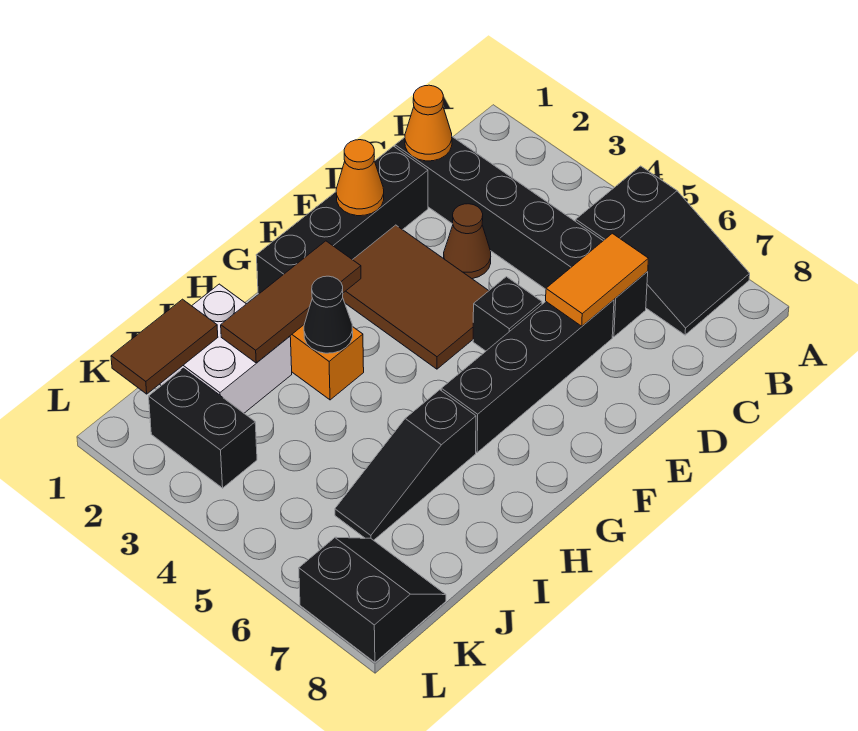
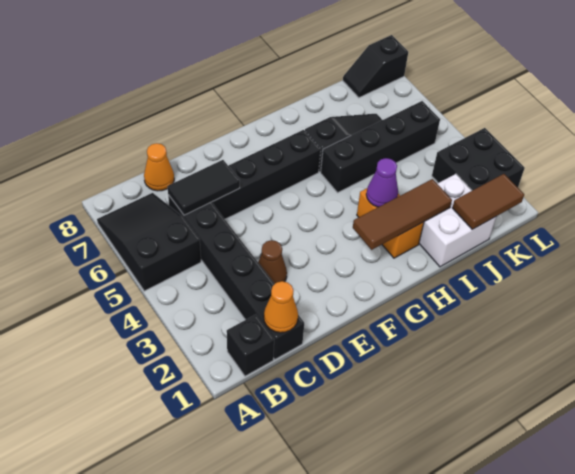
orange 1x2 tile [546,233,648,326] -> black 1x2 tile [167,160,240,215]
black 1x4 brick [256,146,428,294] -> black 1x4 brick moved to [321,101,440,193]
orange 1x1 cone [336,140,384,216] -> orange 1x1 cone moved to [144,143,174,191]
brown 2x3 tile [343,225,489,369] -> none
black 1x1 brick [473,277,542,351] -> black 1x1 brick moved to [227,315,274,376]
black 1x1 cone [304,276,353,353] -> purple 1x1 cone [366,158,398,207]
black 1x2 brick [149,368,257,488] -> black 2x2 brick [432,128,525,191]
black 2x2 slope [299,537,446,662] -> black 1x2 slope [343,35,408,98]

